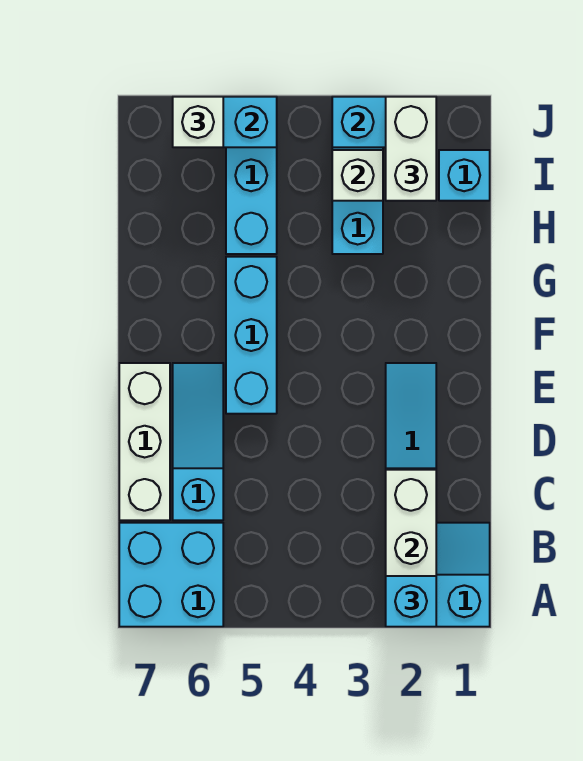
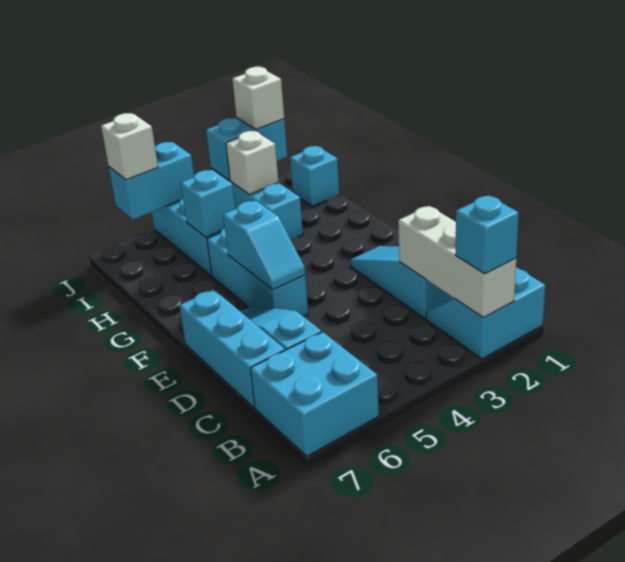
white 1x3 brick [119,363,170,520] -> cyan 1x3 brick [180,290,285,408]
none -> cyan 1x2 slope [223,201,305,289]
none -> cyan 1x1 brick [181,170,235,237]
white 1x2 brick [386,97,436,201] -> white 1x1 brick [232,67,284,129]

